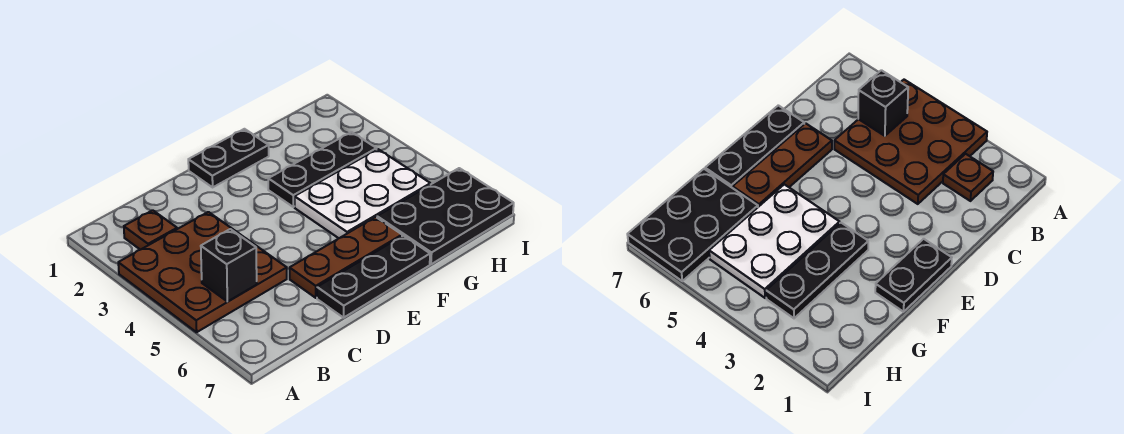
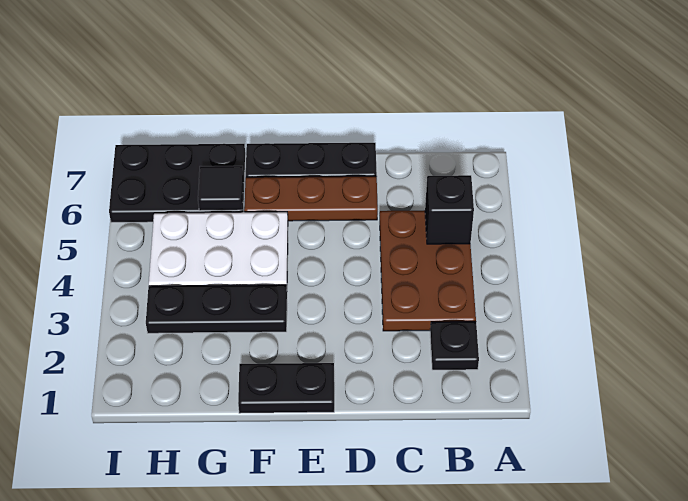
brown 3x3 plate [118,212,287,332] -> brown 2x3 plate [380,210,476,331]
brown 1x1 plate [124,210,177,250] -> black 1x1 plate [430,322,479,370]
none -> black 1x1 tile [198,166,243,211]

